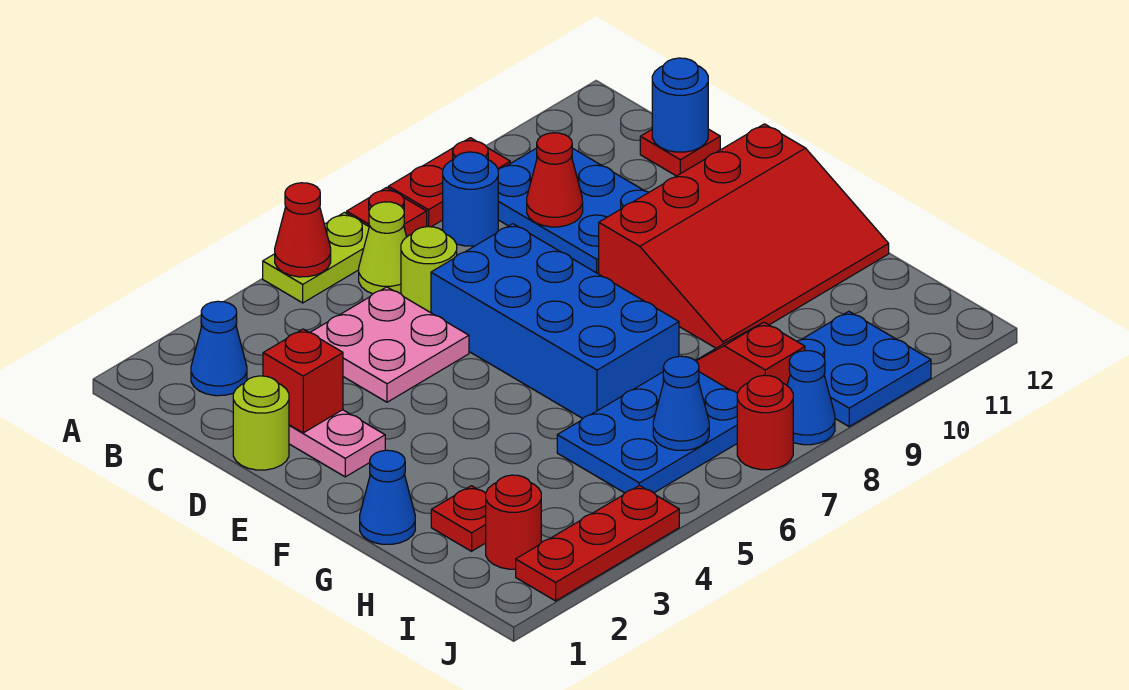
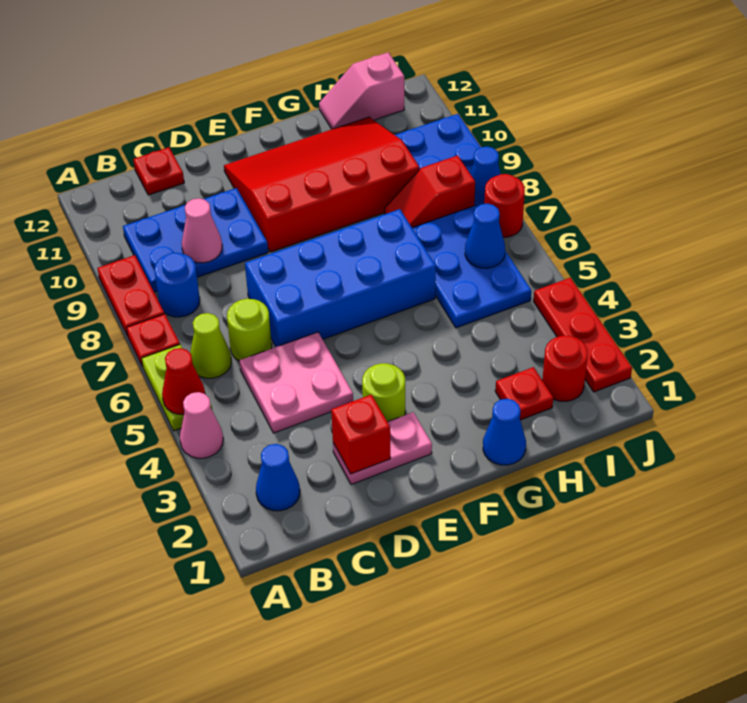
none -> pink 1x1 cone [180,392,223,458]
red 1x1 cone [527,133,583,227] -> pink 1x1 cone [182,198,222,263]
blue 1x1 round brick [652,58,708,152] -> none
lime 1x1 round brick [233,376,289,470] -> lime 1x1 round brick moved to [362,363,405,422]
red 3x4 slope [599,124,889,348] -> red 3x4 slope turned to [224,117,419,252]
none -> pink 1x2 slope [319,52,404,129]

